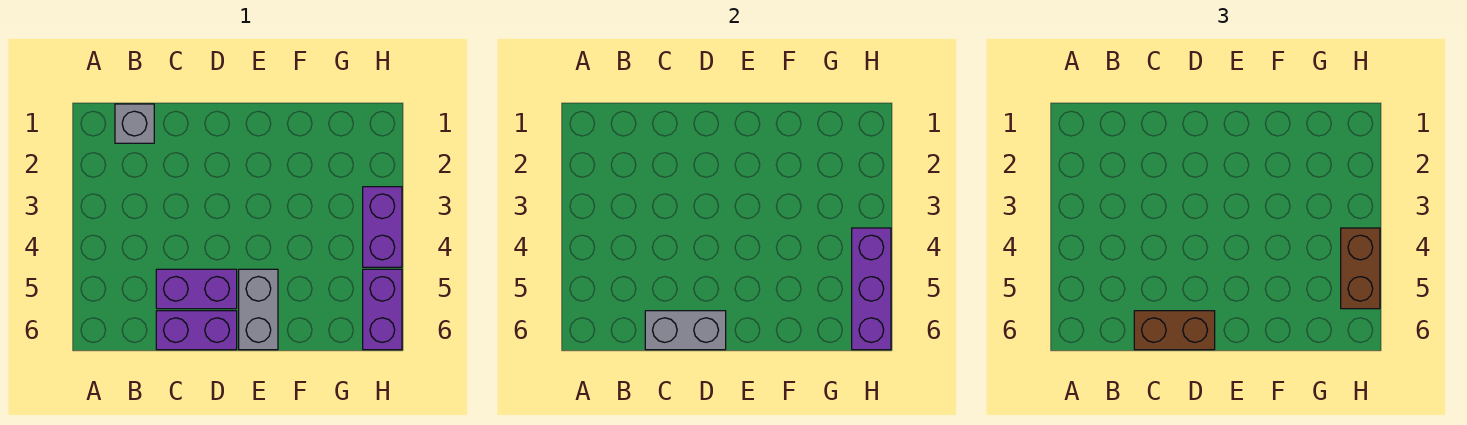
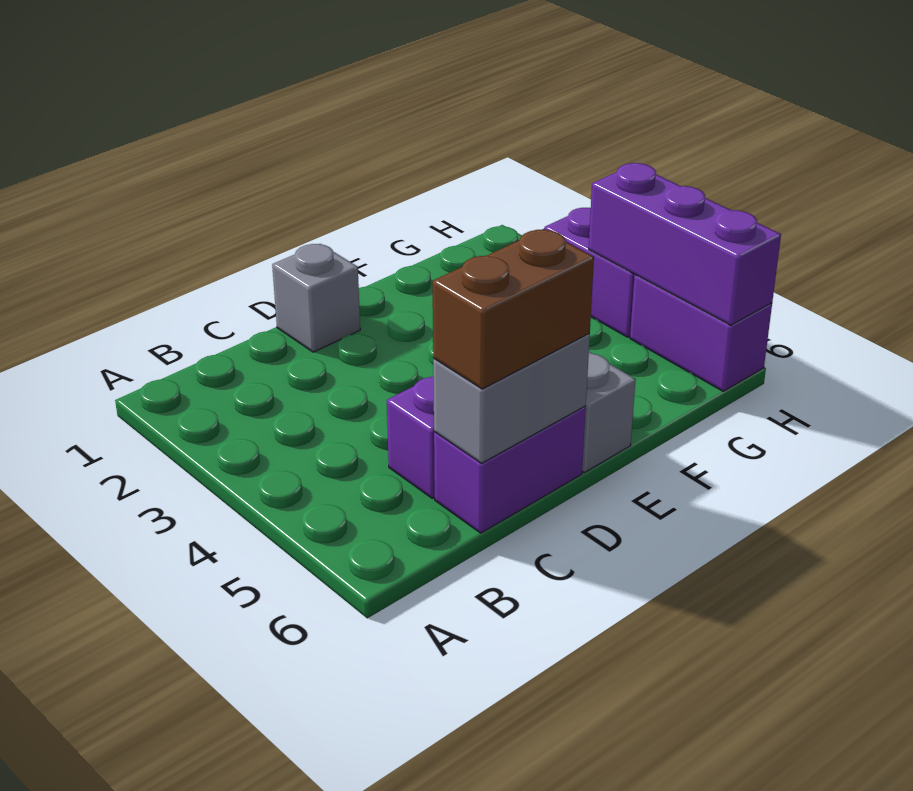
grey 1x1 brick [115,104,154,143] -> grey 1x1 brick moved to [272,244,360,352]
brown 1x2 brick [1341,228,1380,309] -> none

